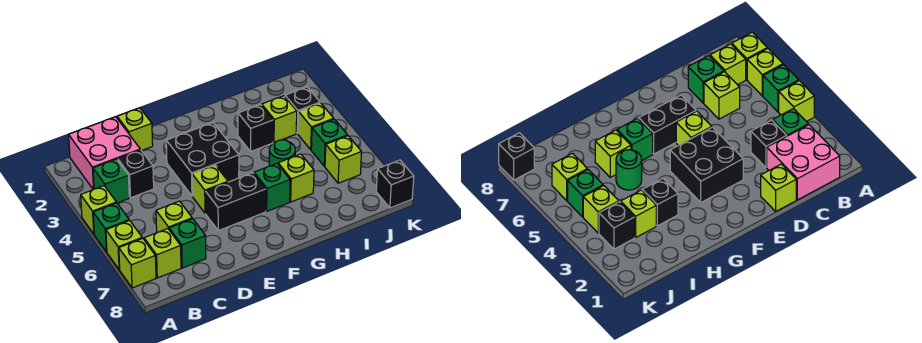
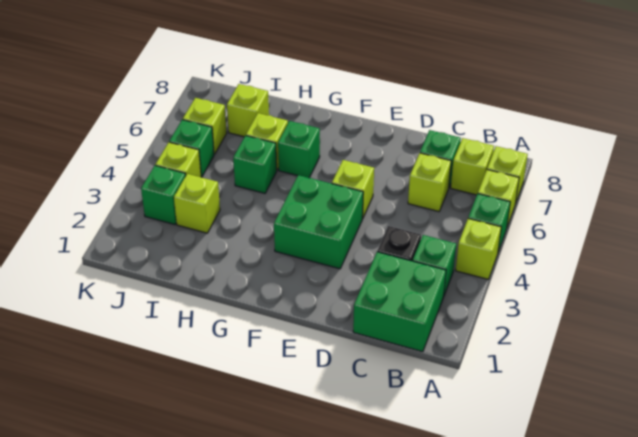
pink 2x2 brick [69,117,140,190] -> green 2x2 brick [353,252,446,352]
lime 1x1 brick [117,108,153,151] -> lime 1x1 brick moved to [227,84,269,137]
black 2x2 brick [166,123,239,196] -> green 2x2 brick [274,175,363,269]
black 1x2 brick [205,173,266,231] -> none
black 1x1 brick [238,105,273,152] -> none
green 1x1 round brick [269,140,295,166] -> green 1x1 brick [233,136,277,193]
black 1x1 brick [285,87,320,134] -> green 1x1 brick [141,165,186,225]
black 1x1 brick [376,160,414,208] -> none

